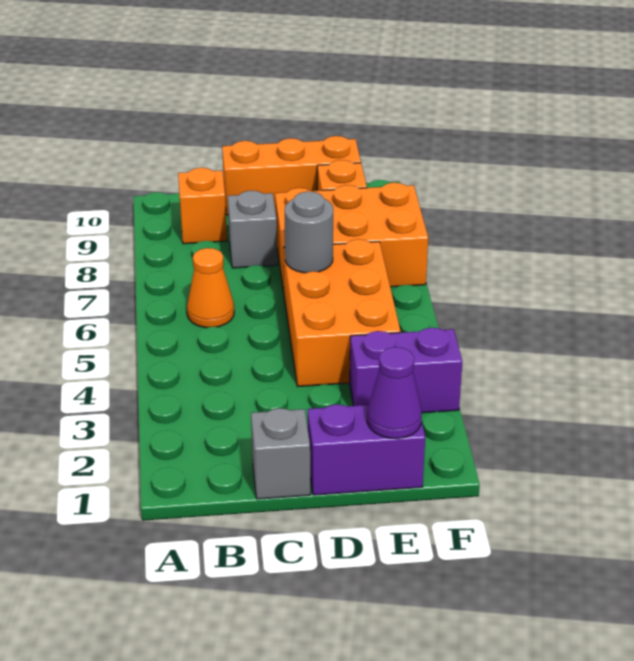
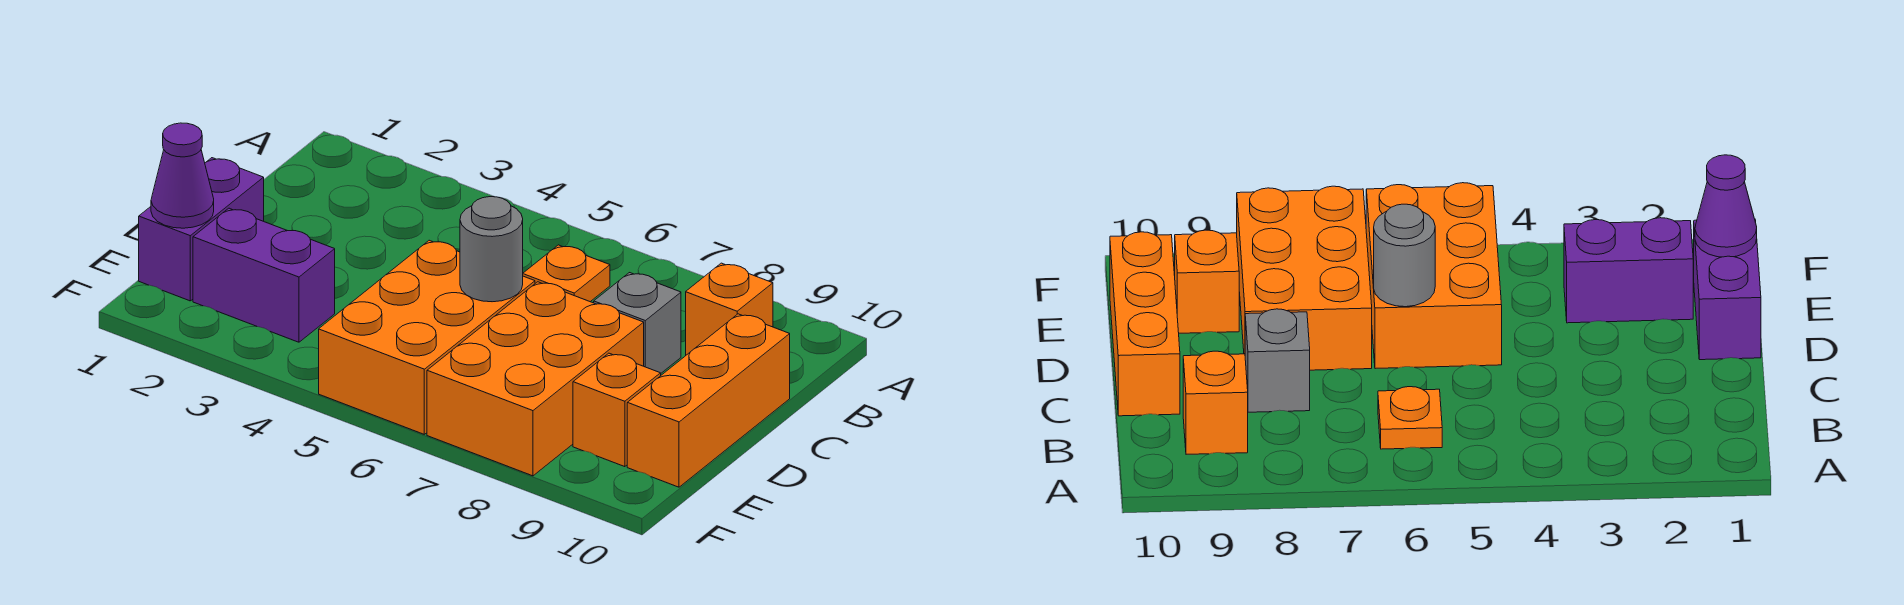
orange 1x1 cone [187,248,234,328] -> orange 1x1 plate [523,245,610,302]
grey 1x1 brick [251,408,310,499] -> none
orange 2x3 brick [283,239,401,386] -> orange 2x3 brick turned to [319,240,535,434]
purple 1x2 brick [350,328,463,413] -> purple 1x2 brick turned to [193,208,335,342]

